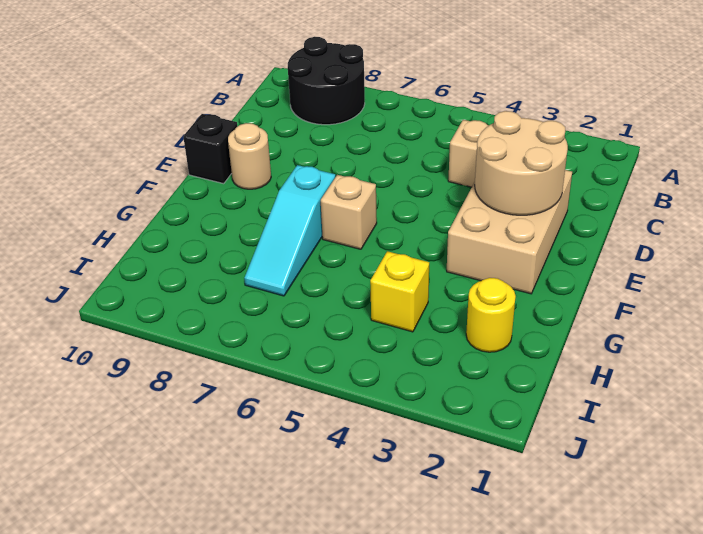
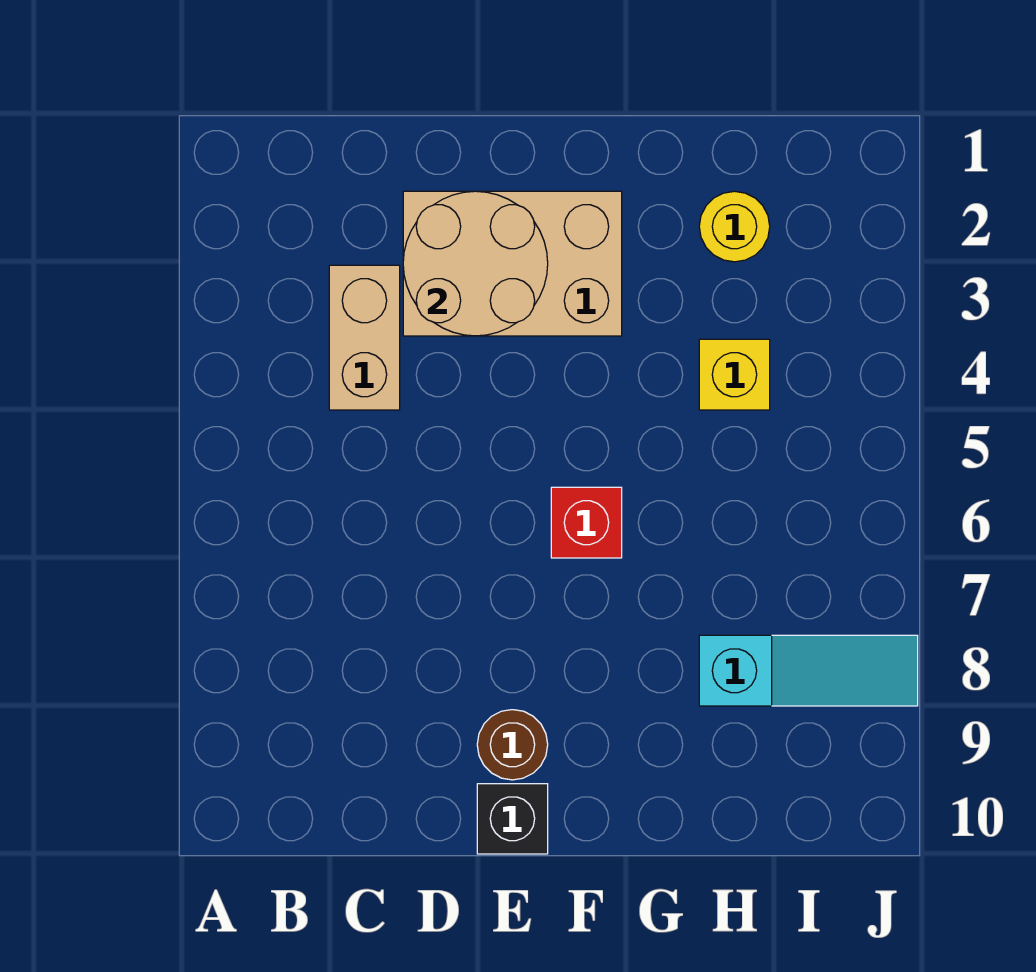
black 2x2 round brick [288,37,365,125] -> none
tan 1x1 round brick [228,123,271,189] -> brown 1x1 round brick [477,710,548,780]
tan 1x1 brick [321,175,377,249] -> red 1x1 brick [551,487,622,558]
cyan 1x3 slope [244,165,335,296] -> cyan 1x3 slope moved to [699,635,918,706]

